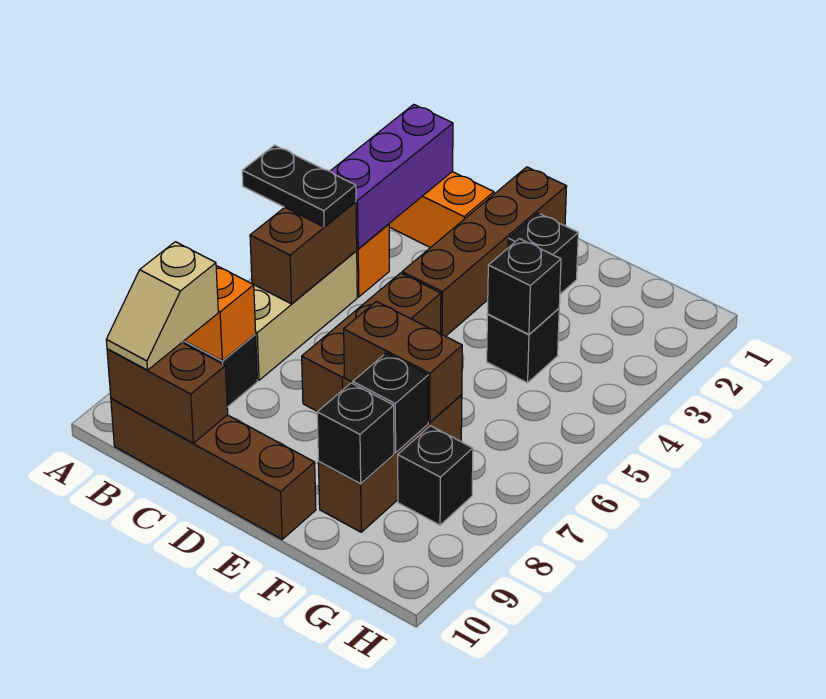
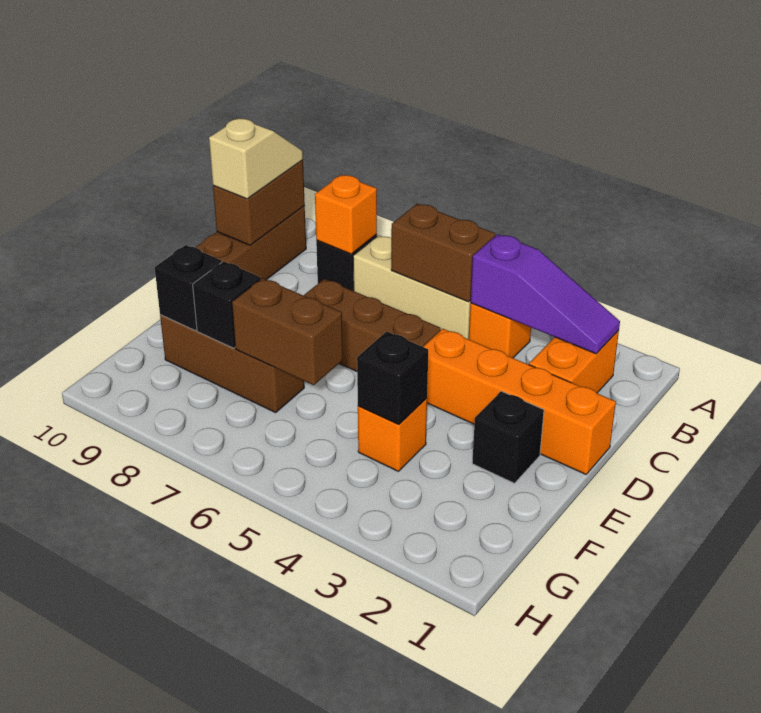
black 1x2 plate [242,145,356,227] -> none
purple 1x3 brick [330,104,453,249] -> purple 1x3 slope [470,234,620,354]
tan 1x2 slope [106,242,218,370] -> tan 1x2 slope turned to [209,118,303,199]
brown 1x4 brick [402,167,567,336] -> orange 1x4 brick [423,329,616,474]
brown 1x2 brick [344,301,462,422] -> brown 1x2 brick turned to [232,278,343,385]
black 1x1 brick [487,309,559,383] -> orange 1x1 brick [358,398,427,471]
black 1x1 brick [398,426,473,525] -> none

